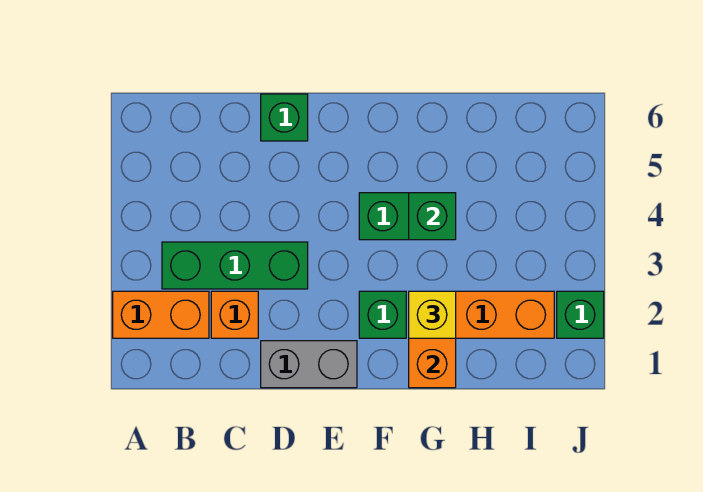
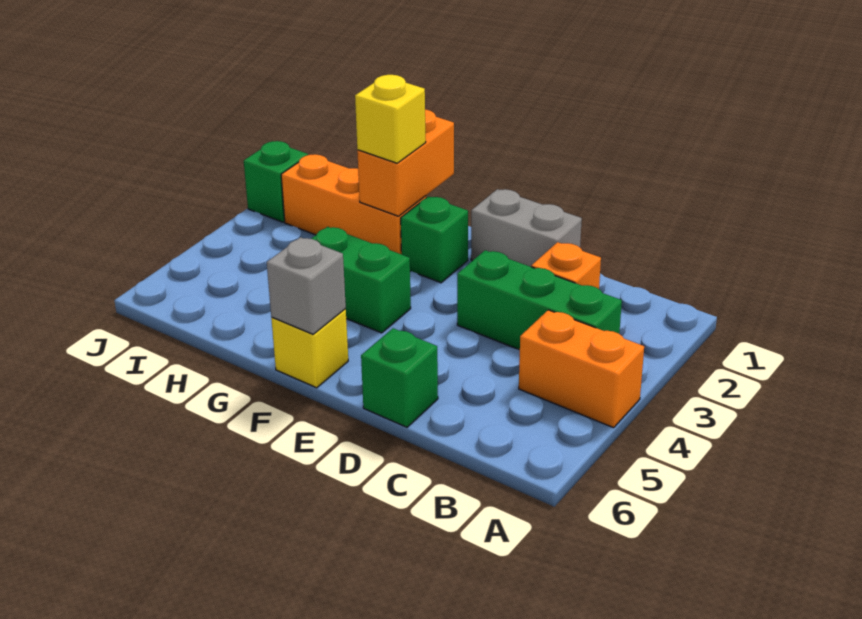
orange 1x2 brick [113,291,209,338] -> orange 1x2 brick moved to [519,310,644,428]
none -> yellow 1x1 brick [271,309,348,388]
none -> grey 1x1 brick [267,237,346,334]
green 1x1 brick [409,193,456,240] -> none

